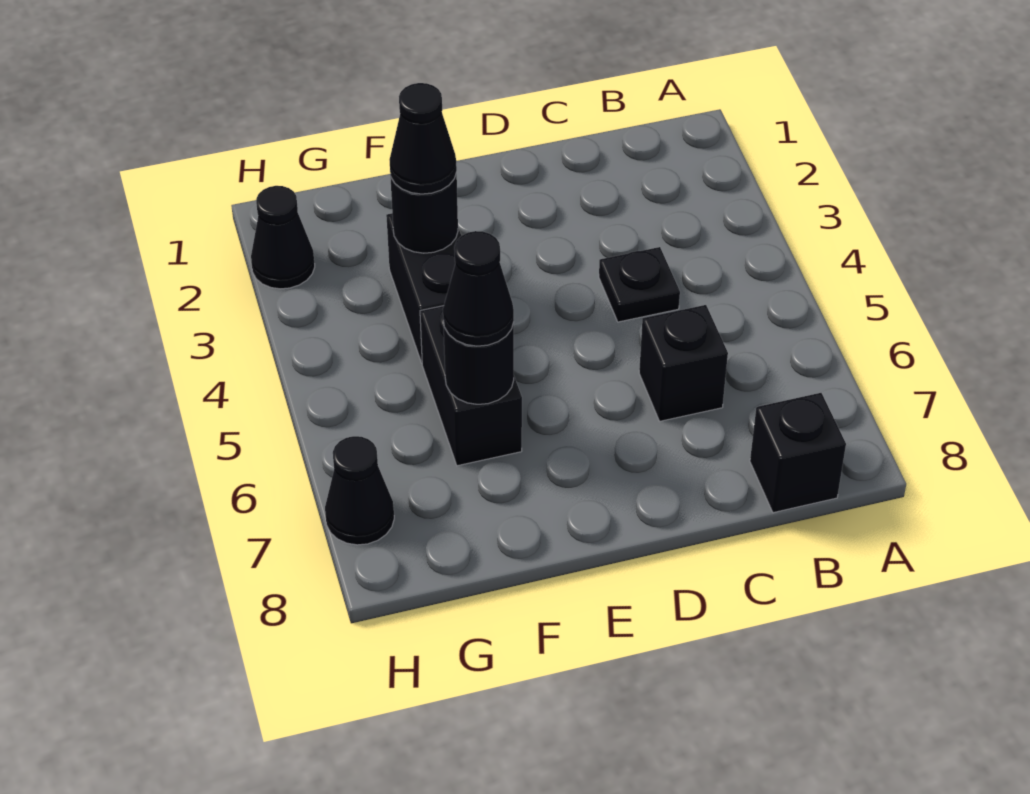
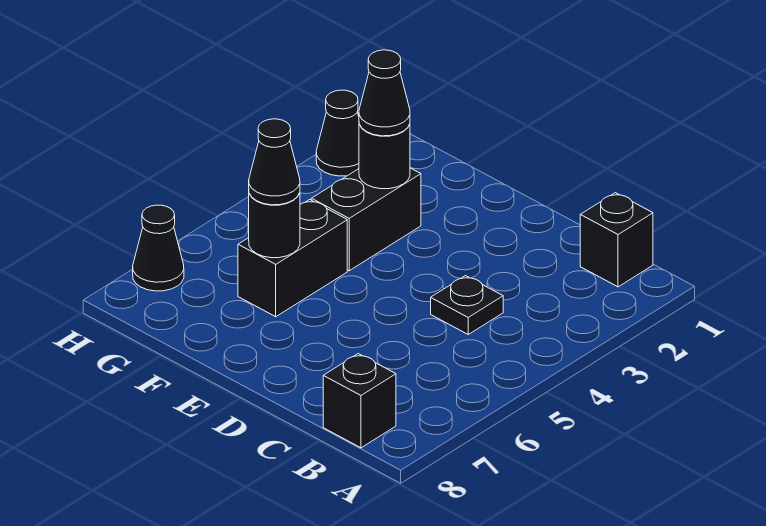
black 1x1 brick [639,305,728,421] -> black 1x1 brick moved to [580,193,653,287]

